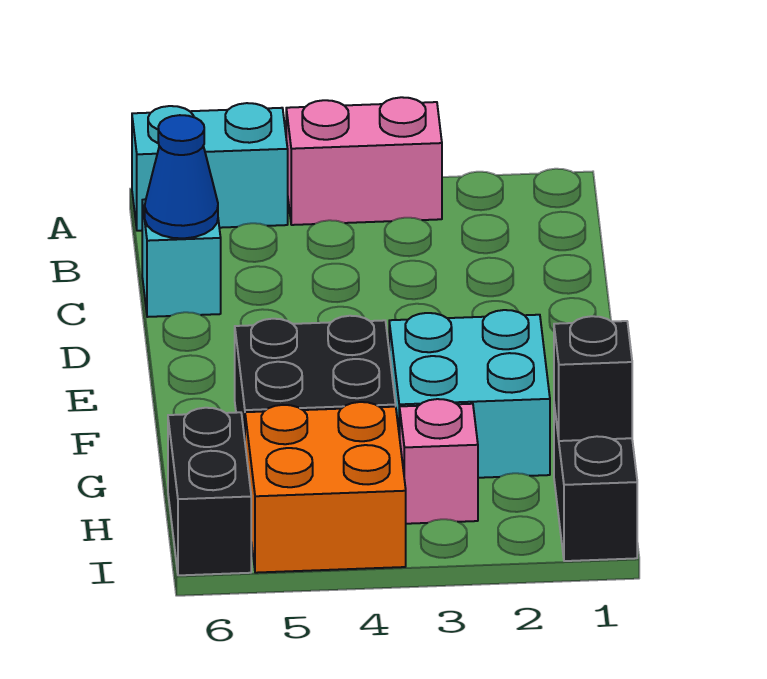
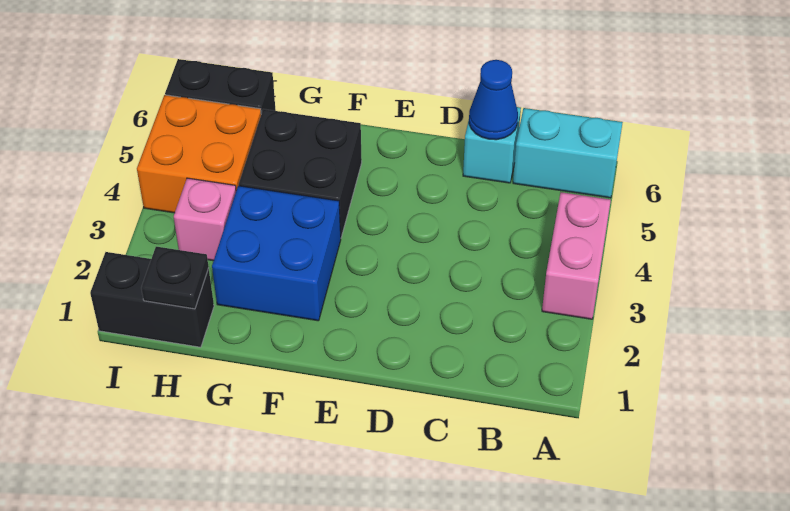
cyan 1x2 brick [132,103,288,231] -> cyan 1x2 brick turned to [513,108,623,198]
cyan 2x2 brick [389,310,550,478] -> blue 2x2 brick [212,186,341,321]
black 1x1 brick [554,316,632,441] -> black 1x1 plate [141,247,209,309]

